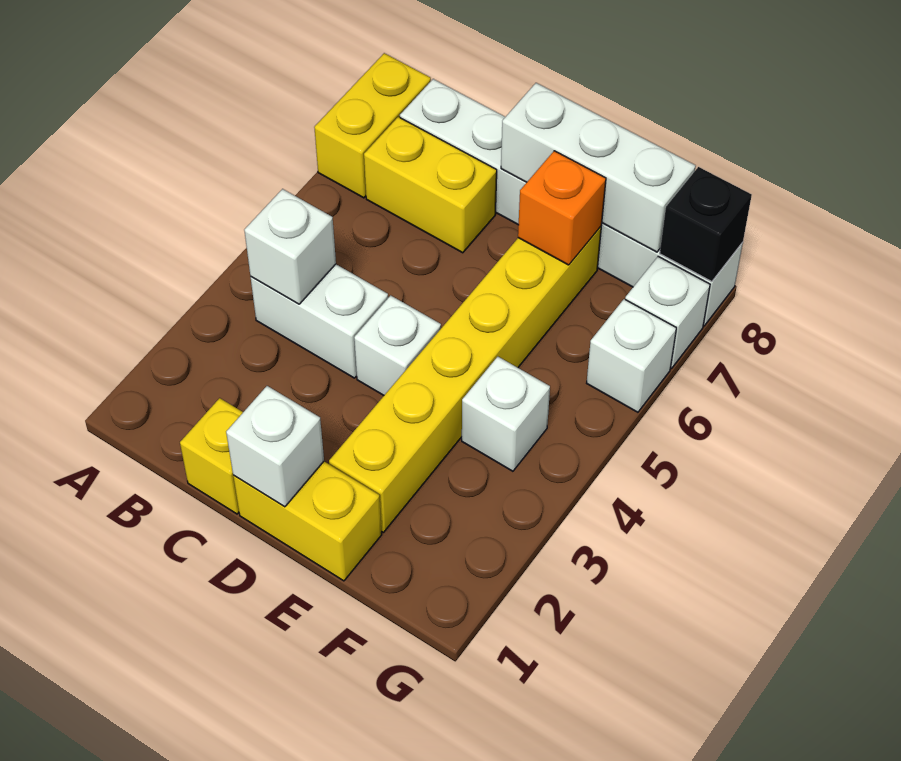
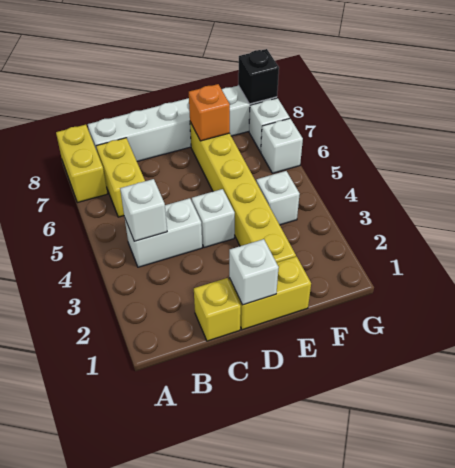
yellow 1x2 brick [364,117,497,253] -> yellow 1x2 brick turned to [96,138,145,217]
white 1x3 brick [501,83,696,252] -> none

